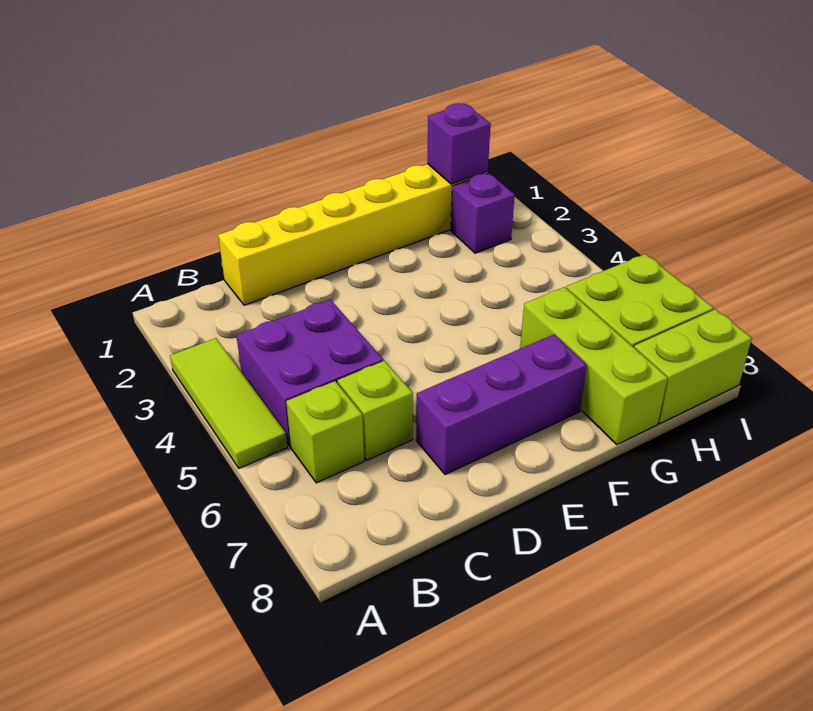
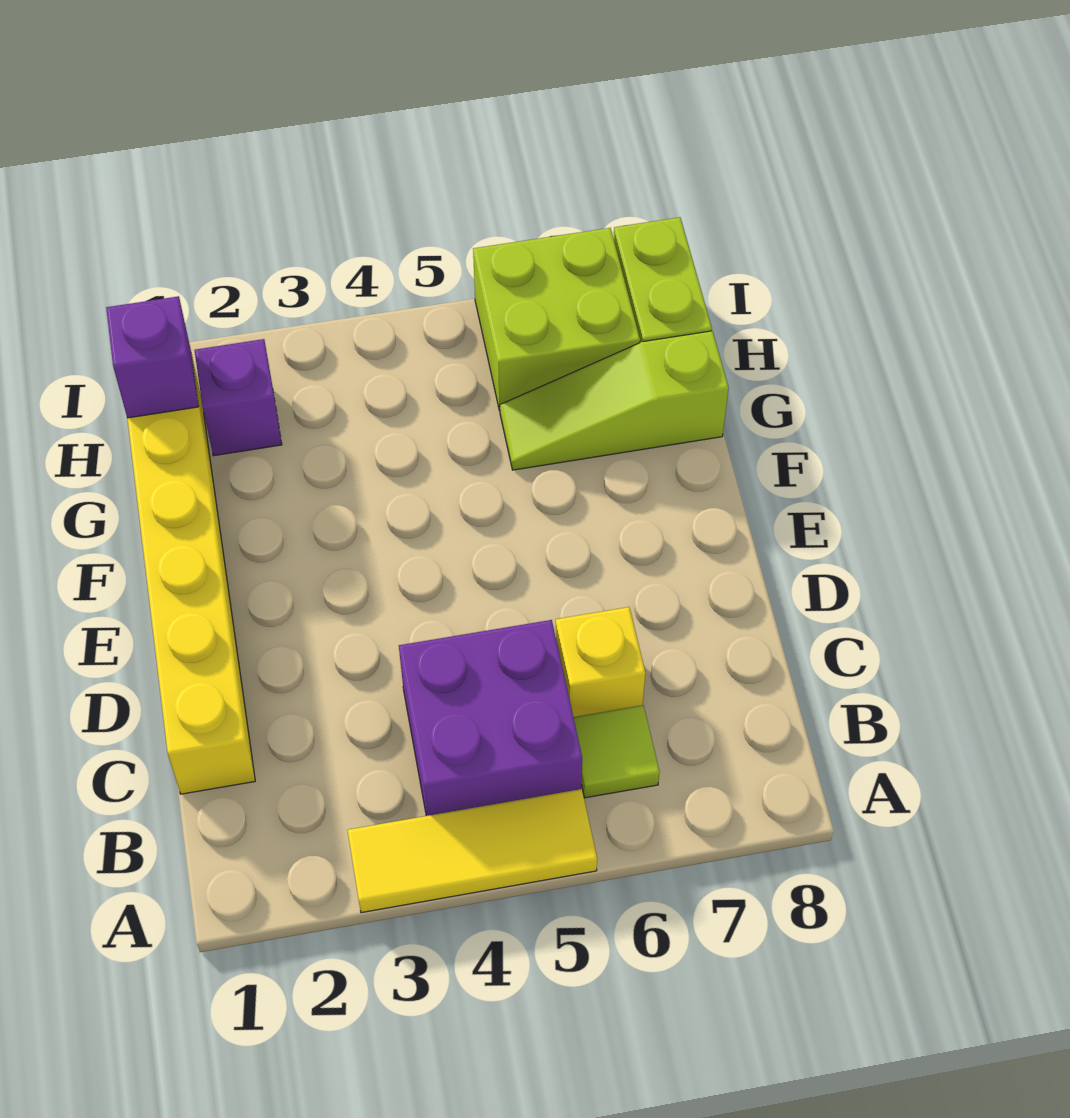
lime 1x3 tile [170,338,287,468] -> yellow 1x3 tile [347,789,597,913]
lime 1x1 brick [286,381,364,483] -> lime 1x1 tile [573,705,660,798]
lime 1x1 brick [338,361,413,460] -> yellow 1x1 brick [555,607,645,717]
purple 1x3 brick [416,334,587,475] -> none
lime 1x3 brick [520,287,668,444] -> lime 1x3 slope [500,331,729,470]

